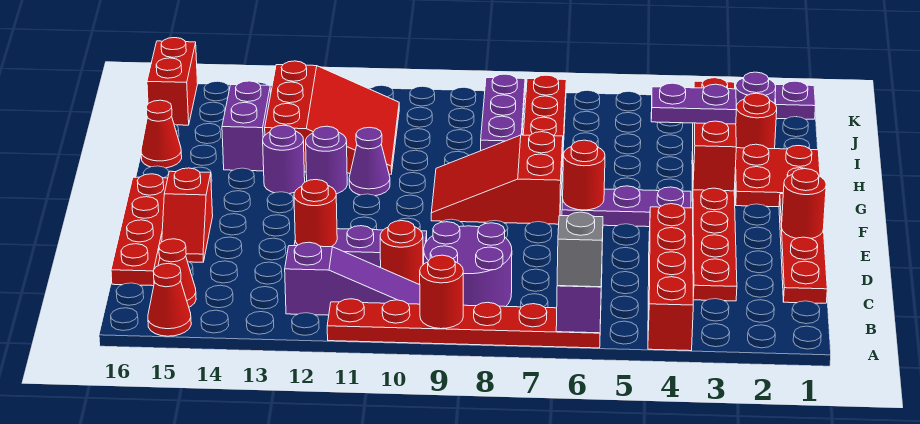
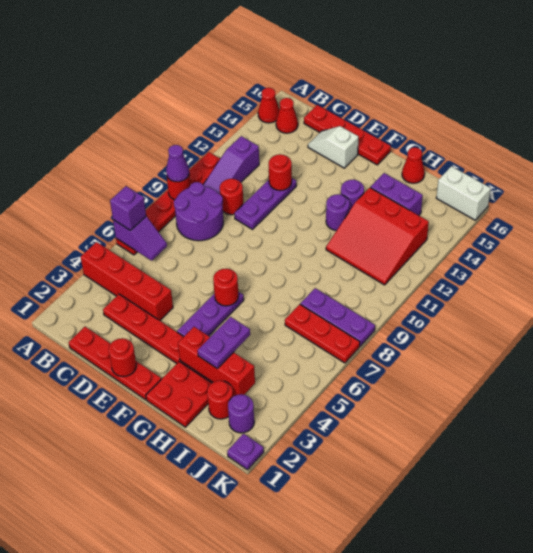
grey 1x1 brick [557,212,603,287] -> purple 1x1 brick [110,186,146,230]
red 1x2 slope [162,168,213,262] -> white 1x2 slope [308,126,358,168]
red 2x3 slope [431,132,563,224] -> none
purple 1x1 cone [349,127,390,196] -> purple 1x1 cone moved to [166,145,189,182]
red 1x2 brick [147,38,198,125] -> white 1x2 brick [436,166,491,220]

